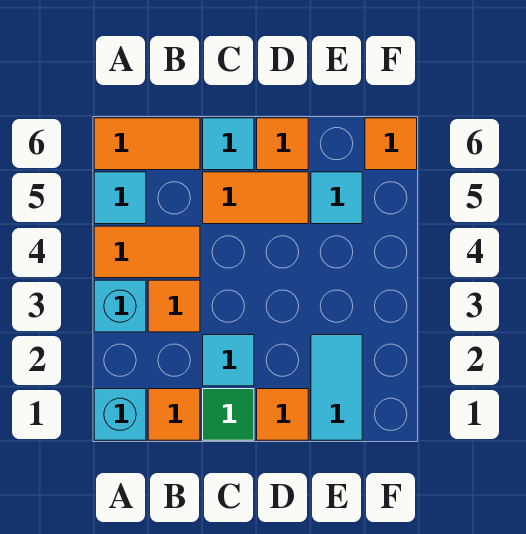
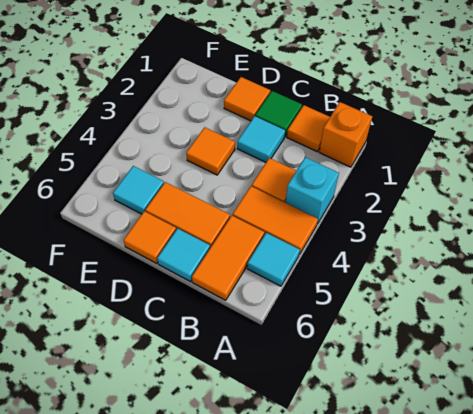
cyan 1x1 brick [94,389,146,440] -> orange 1x1 brick [319,102,372,167]
orange 1x2 tile [94,118,200,170] -> orange 1x2 tile turned to [192,215,264,300]
cyan 1x2 tile [311,335,362,440] -> none
orange 1x1 tile [365,118,417,170] -> orange 1x1 tile moved to [186,127,235,175]

